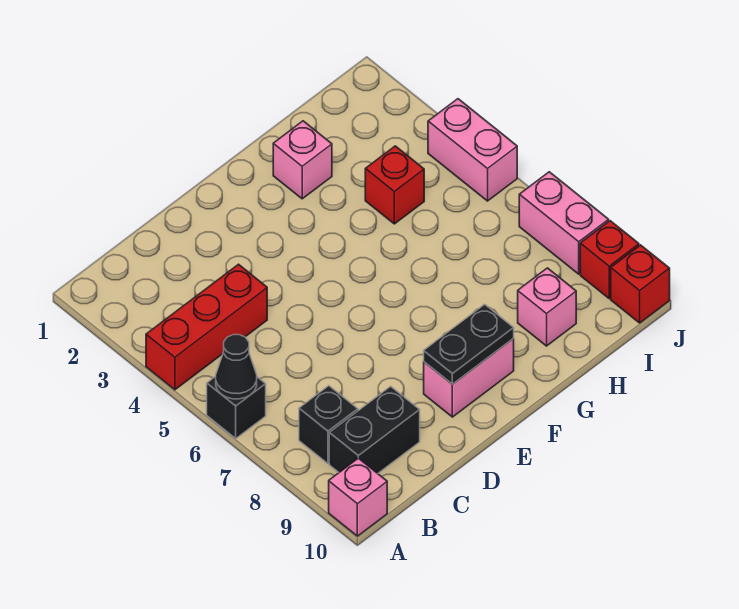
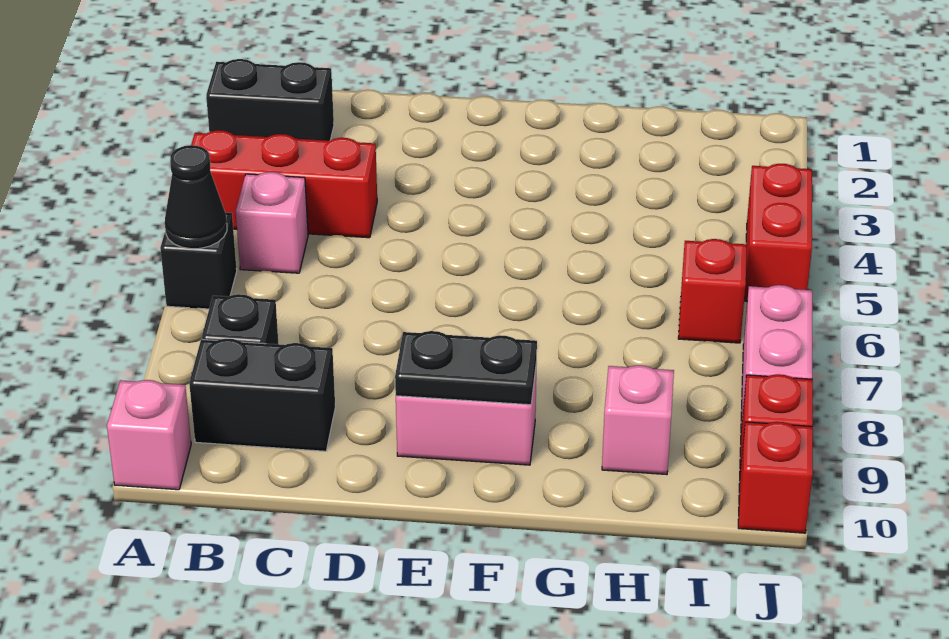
none -> black 1x2 brick [206,59,334,141]
pink 1x1 brick [273,121,332,199] -> pink 1x1 brick moved to [236,172,308,273]
red 1x1 brick [365,146,424,224] -> red 1x1 brick moved to [678,239,747,343]
pink 1x2 brick [428,99,517,201] -> red 1x2 brick [745,164,812,301]

